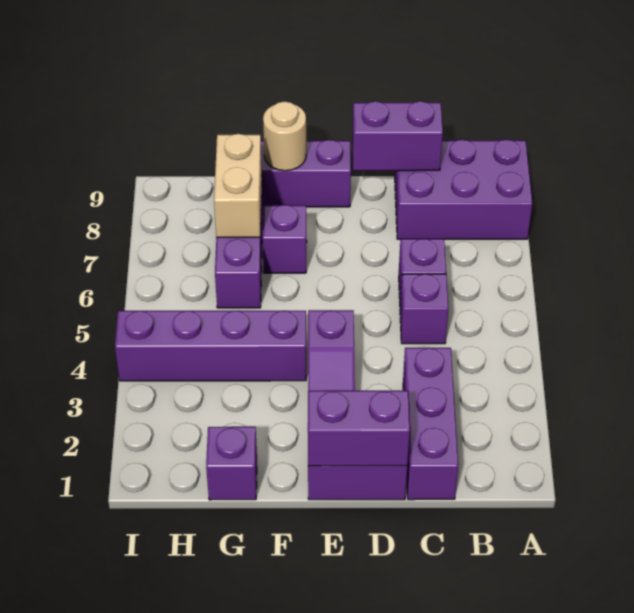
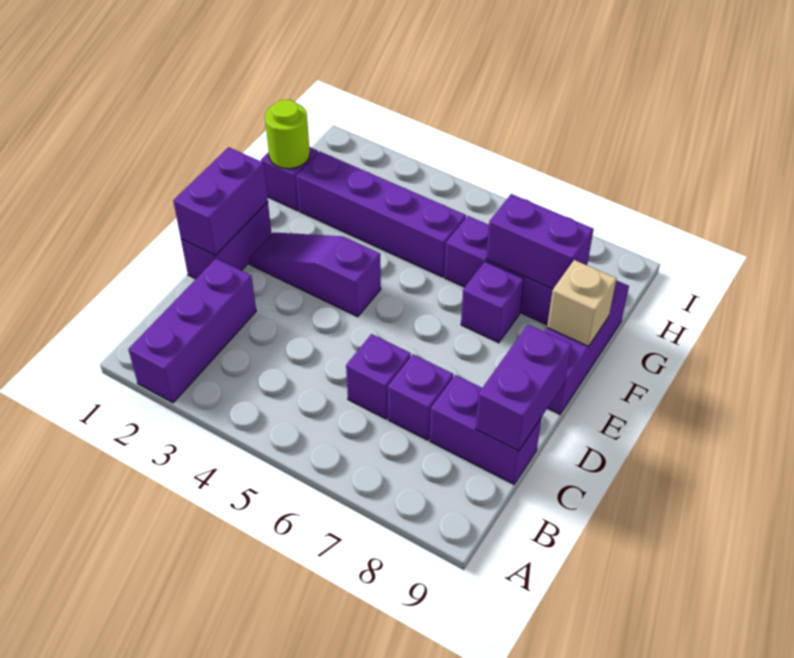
purple 2x3 brick [395,139,532,239] -> purple 1x2 brick [430,375,542,484]
purple 1x3 brick [403,348,458,500] -> purple 1x3 brick turned to [128,259,256,403]
purple 1x1 brick [400,274,449,344] -> purple 1x1 brick moved to [388,354,453,440]
purple 1x4 brick [115,311,306,381] -> purple 1x4 brick turned to [296,151,466,277]
tan 1x1 round brick [263,101,306,171] -> tan 1x1 brick [547,260,617,346]
none -> lime 1x1 round brick [265,100,310,169]
tan 1x2 brick [214,134,262,237] -> purple 1x2 brick [486,194,594,289]

